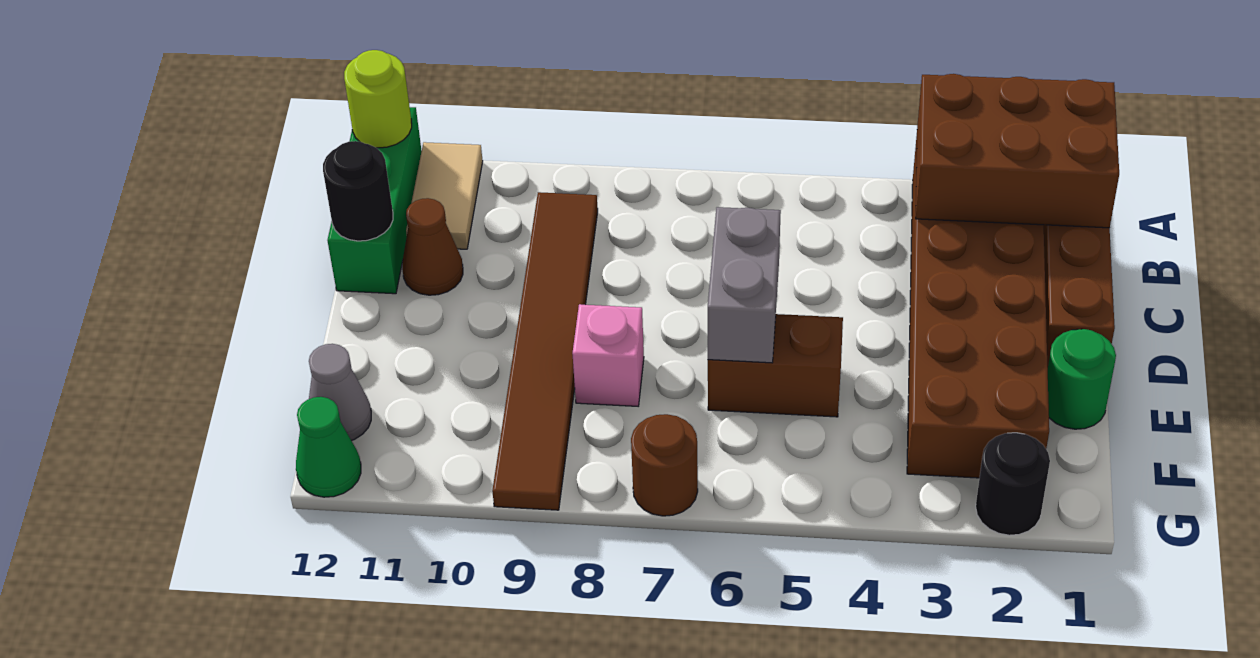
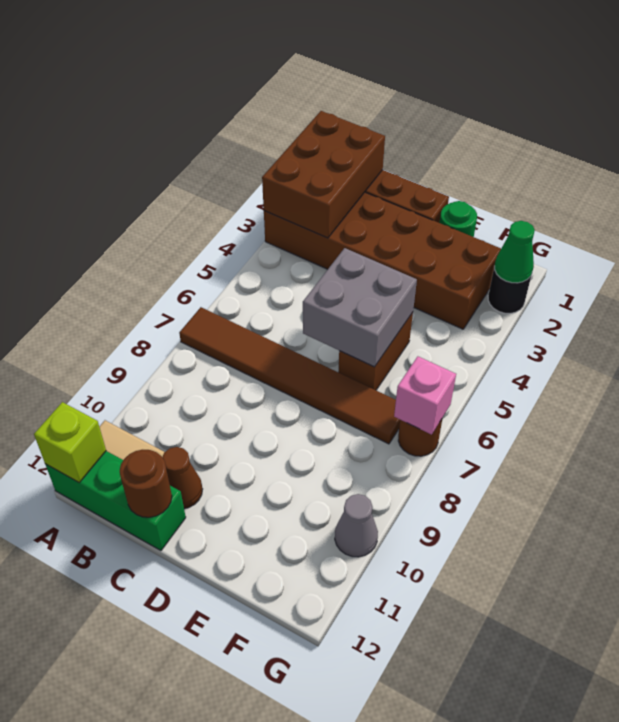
lime 1x1 round brick [344,50,412,148] -> lime 1x1 brick [34,402,106,482]
brown 1x6 tile [492,192,598,510] -> brown 1x6 tile moved to [179,307,400,444]
black 1x1 round brick [323,141,393,241] -> brown 1x1 round brick [120,450,172,517]
grey 1x2 brick [708,207,781,363] -> grey 2x2 brick [303,248,417,367]
pink 1x1 brick [572,304,644,406] -> pink 1x1 brick moved to [394,357,456,435]
grey 1x1 cone [309,344,371,441] -> grey 1x1 cone moved to [335,494,378,557]
green 1x1 cone [296,397,361,497] -> green 1x1 cone moved to [495,221,535,283]

